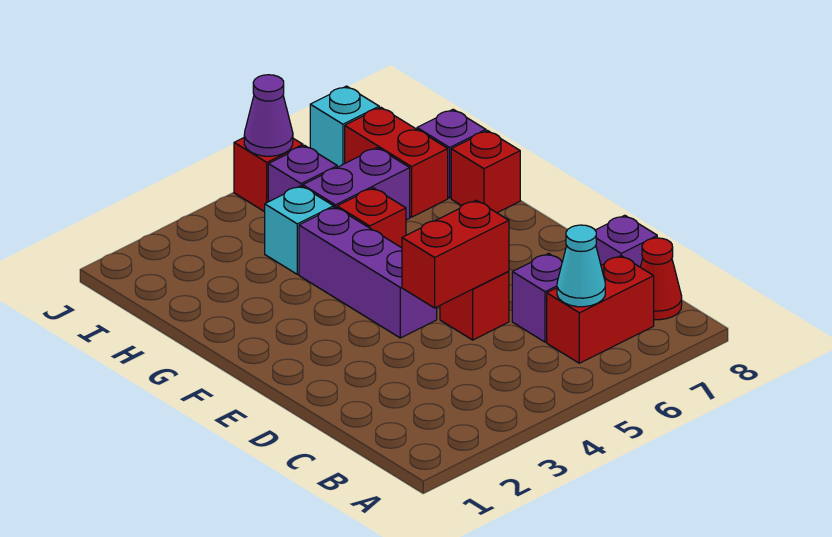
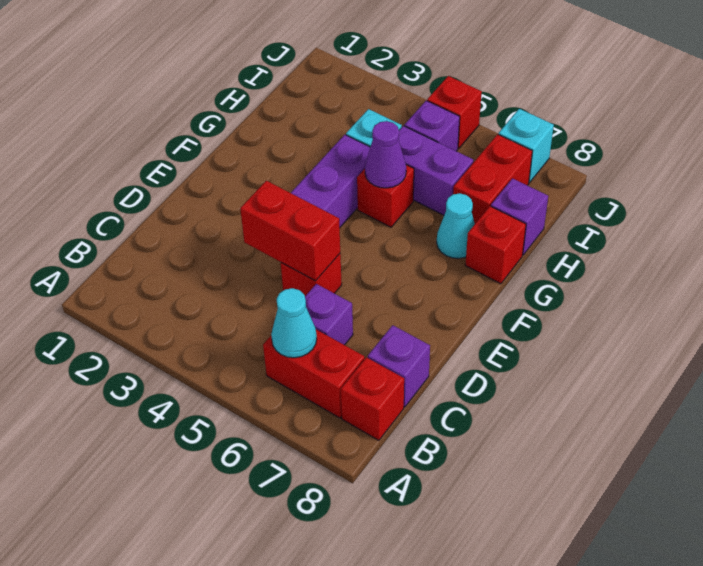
red 1x1 cone [641,238,682,320] -> red 1x1 brick [341,357,404,440]
none -> cyan 1x1 cone [437,193,475,258]
purple 1x1 cone [244,75,293,156] -> purple 1x1 cone moved to [365,121,406,188]

